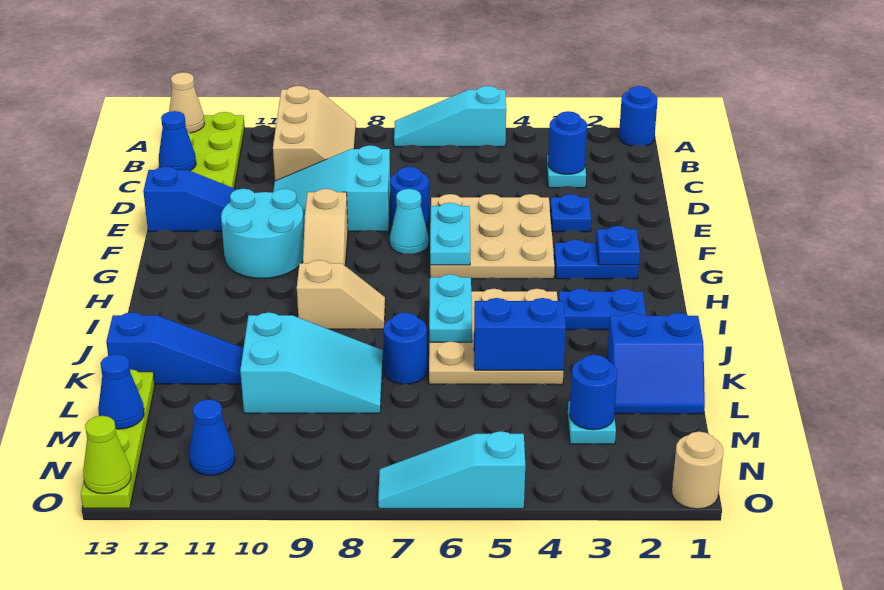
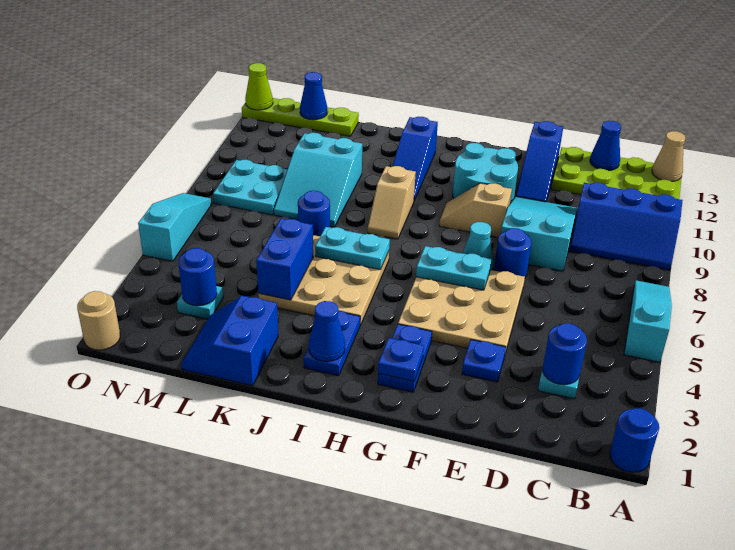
tan 2x3 slope [273,86,356,181] -> blue 2x3 slope [570,183,683,270]
tan 1x3 slope [303,189,348,265] -> tan 1x2 slope [439,183,512,237]
blue 1x3 slope [106,312,243,384] -> blue 1x3 slope moved to [393,117,438,201]
none -> cyan 2x2 plate [213,160,287,215]
blue 1x1 cone [189,399,235,475] -> blue 1x1 cone moved to [309,301,345,361]

